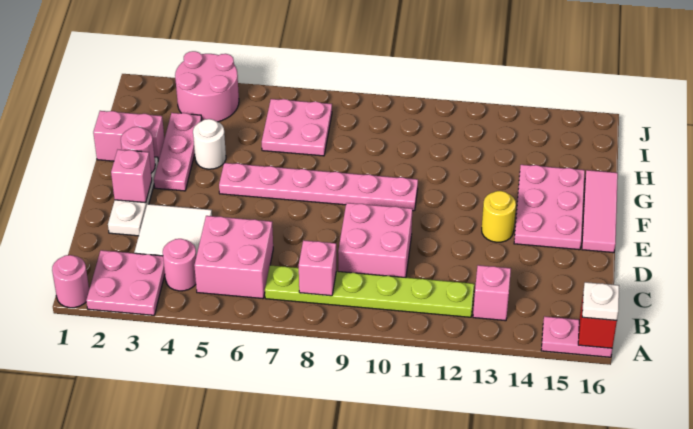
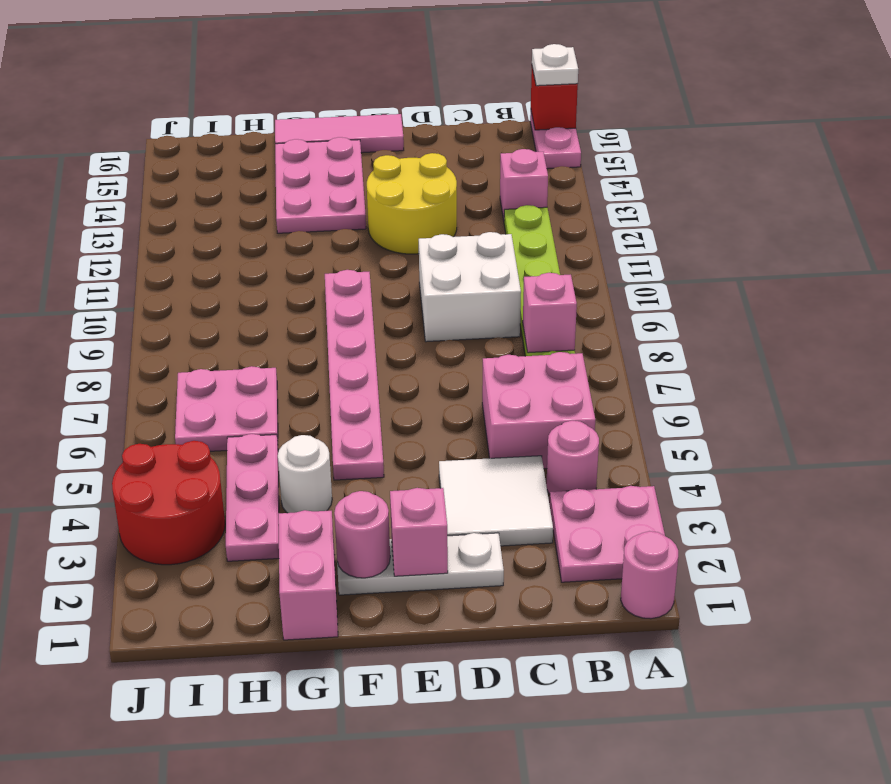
pink 2x2 brick [338,203,412,277] -> white 2x2 brick [419,232,521,342]
yellow 1x1 round brick [482,191,516,242] -> yellow 2x2 round brick [367,153,457,254]
pink 2x3 plate [514,165,585,250] -> pink 2x3 plate turned to [275,137,366,233]
pink 1x3 plate [154,113,202,191] -> pink 1x3 plate turned to [226,434,279,561]
pink 2x2 round brick [175,51,239,122] -> red 2x2 round brick [112,441,225,565]

